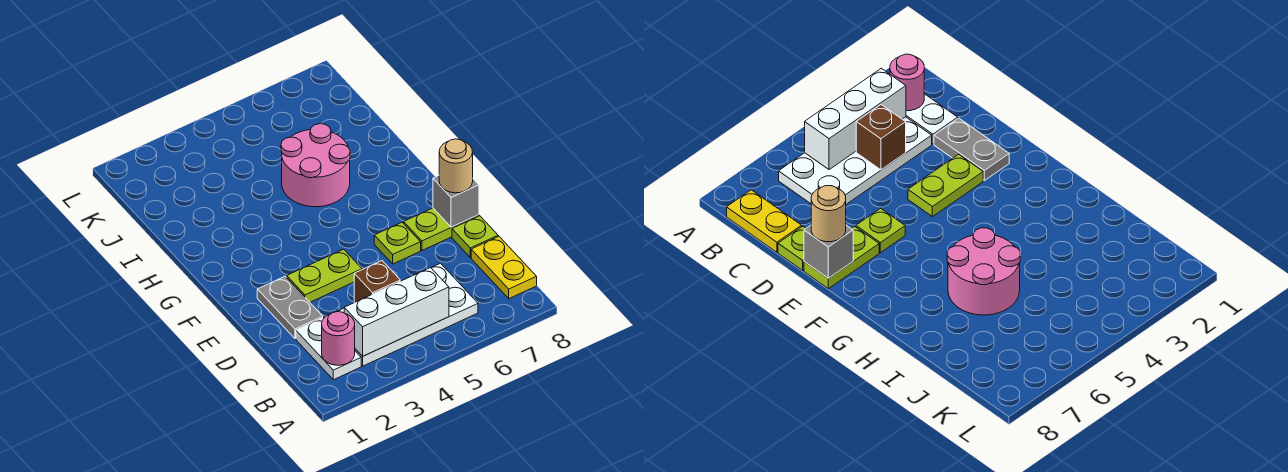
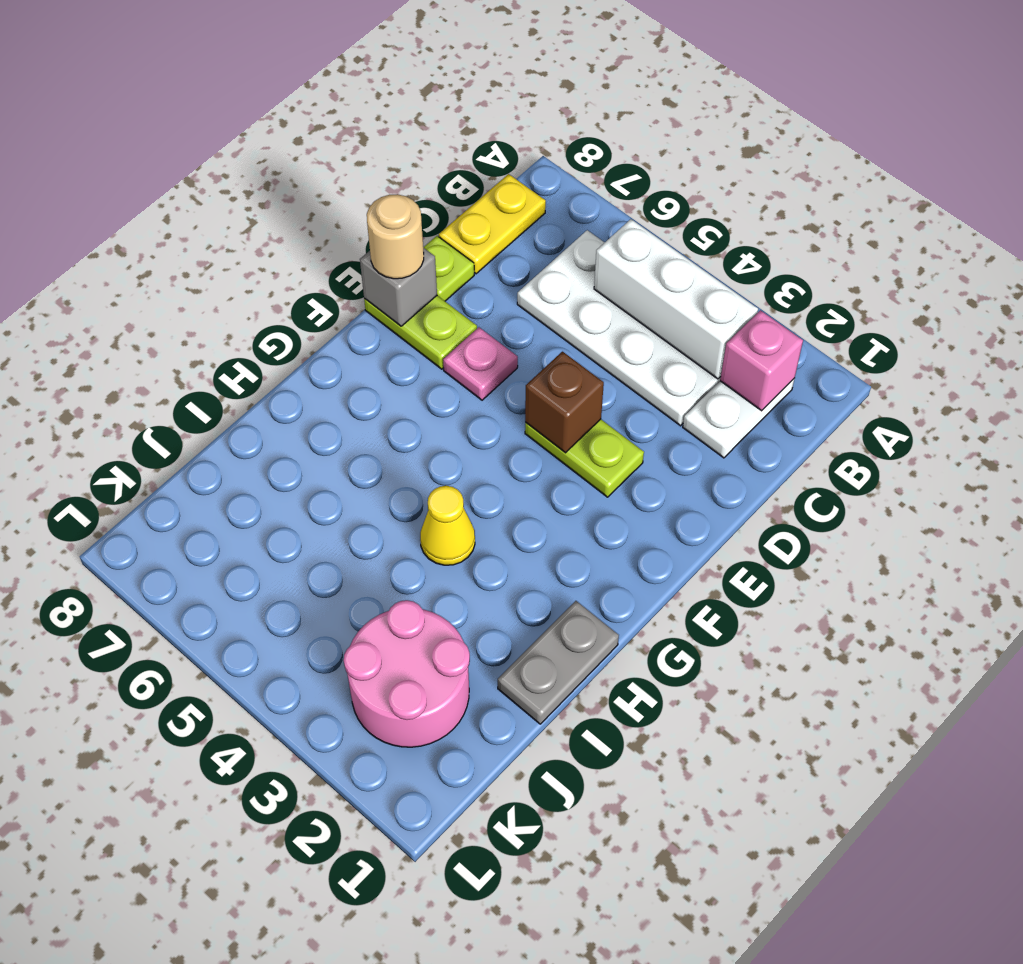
pink 1x1 round brick [322,312,355,365] -> pink 1x1 brick [720,310,803,411]
brown 1x1 brick [354,261,400,302] -> brown 1x1 brick moved to [525,352,604,453]
grey 1x2 plate [257,276,323,339] -> grey 1x2 plate moved to [498,601,619,724]
lime 1x1 plate [374,222,421,264] -> pink 1x1 plate [443,327,518,400]
none -> yellow 1x1 cone [420,486,475,565]
pink 2x2 round brick [281,124,350,207] -> pink 2x2 round brick moved to [344,600,470,747]

